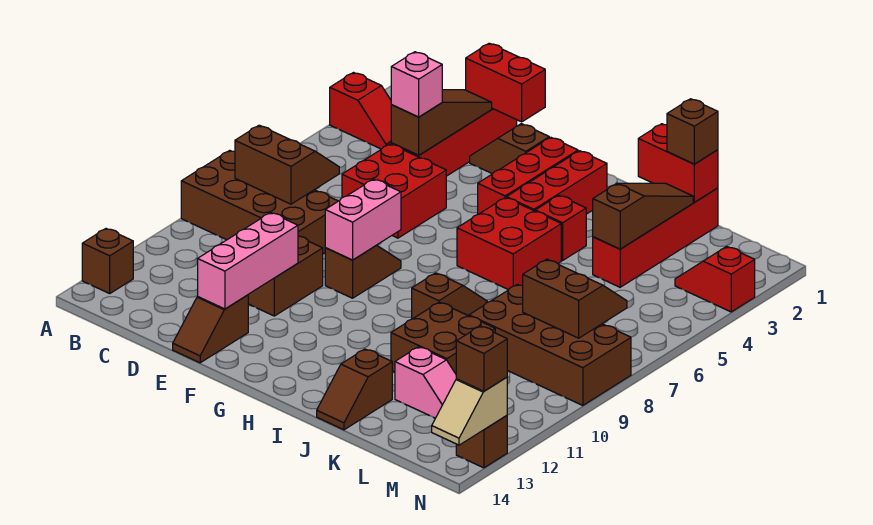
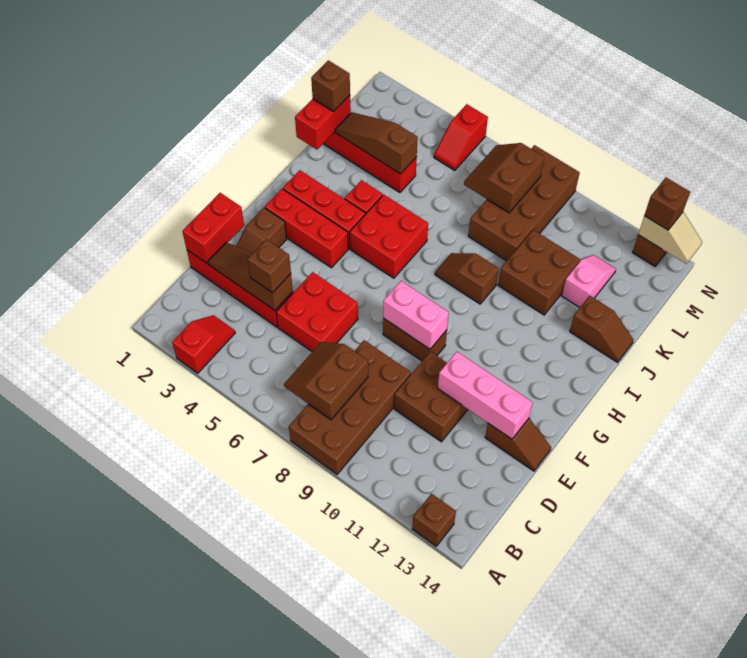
pink 1x1 brick [391,52,442,117] -> brown 1x1 brick [248,239,291,293]
brown 1x2 slope [325,245,401,298] -> brown 1x2 brick [383,318,447,361]
red 1x2 slope [675,246,755,312] -> red 1x2 slope moved to [434,104,488,170]

